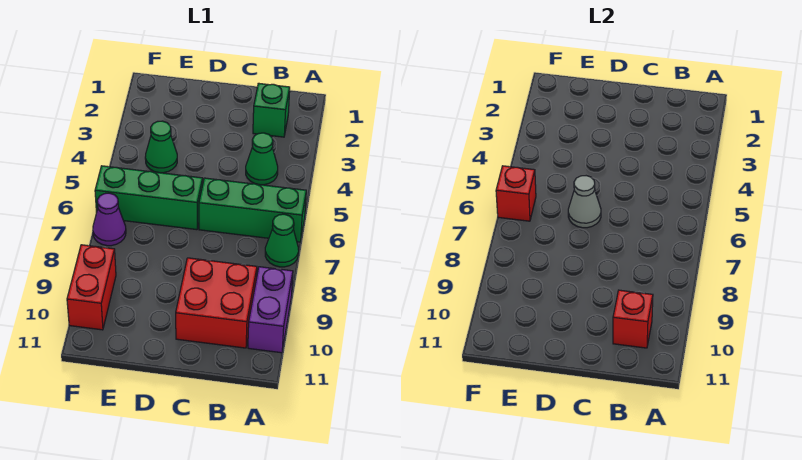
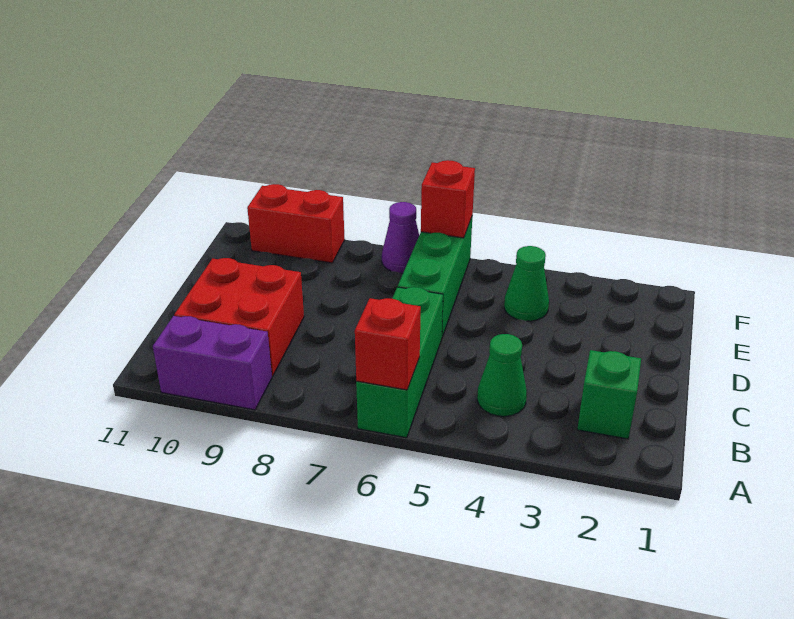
green 1x1 cone [265,214,299,267] -> none
red 1x1 brick [613,290,653,348] -> red 1x1 brick moved to [355,298,421,390]
grey 1x1 cone [568,176,601,228] -> none

